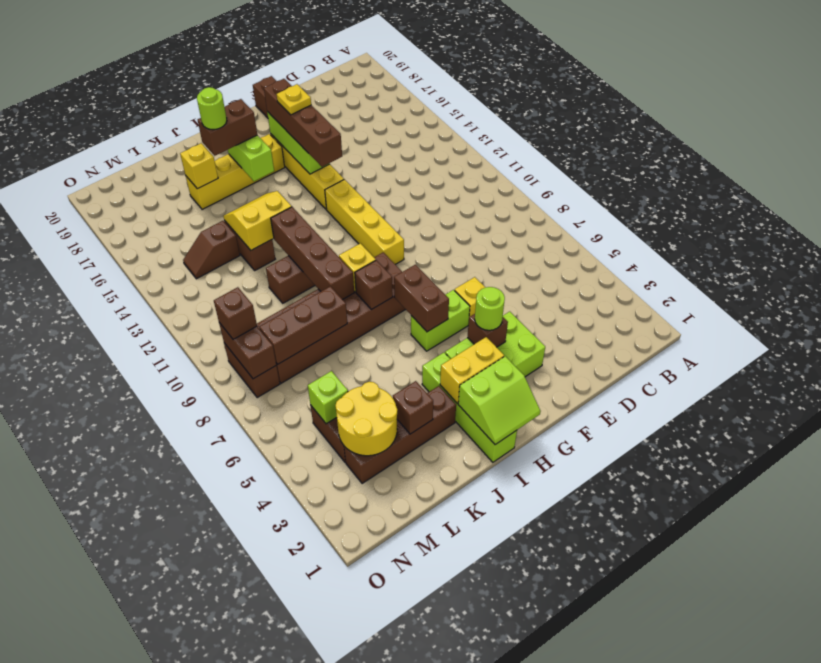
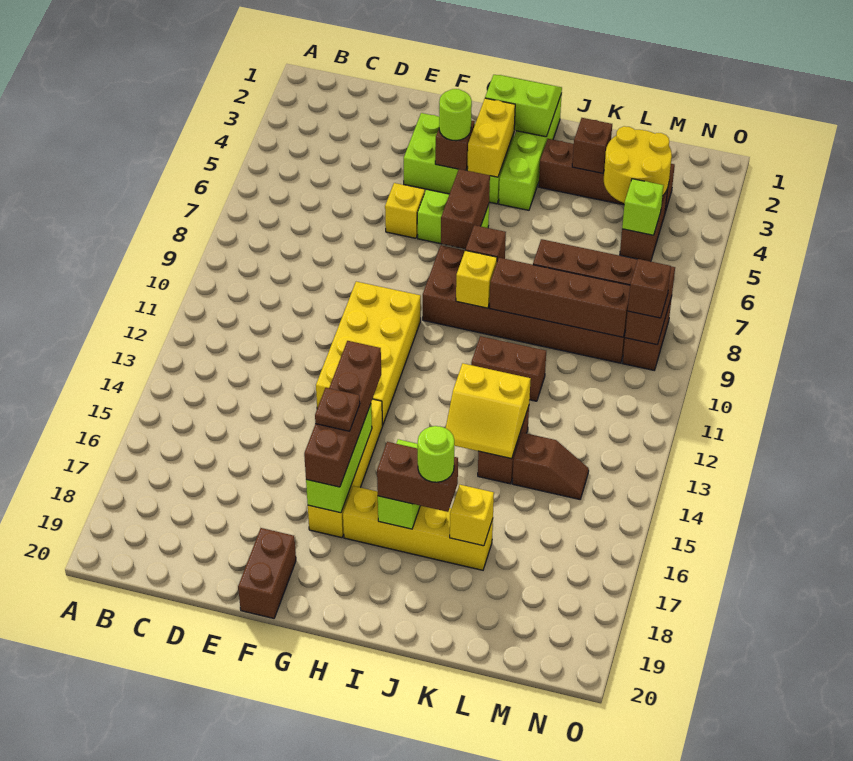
yellow 1x4 brick [325,179,404,264] -> yellow 2x4 brick [316,282,421,425]
yellow 1x1 plate [276,84,311,115] -> brown 1x1 plate [315,388,360,431]
yellow 1x2 brick [440,337,504,403] -> yellow 1x2 brick turned to [467,98,515,177]
brown 1x4 brick [271,207,354,300] -> brown 1x4 brick turned to [489,258,630,337]

